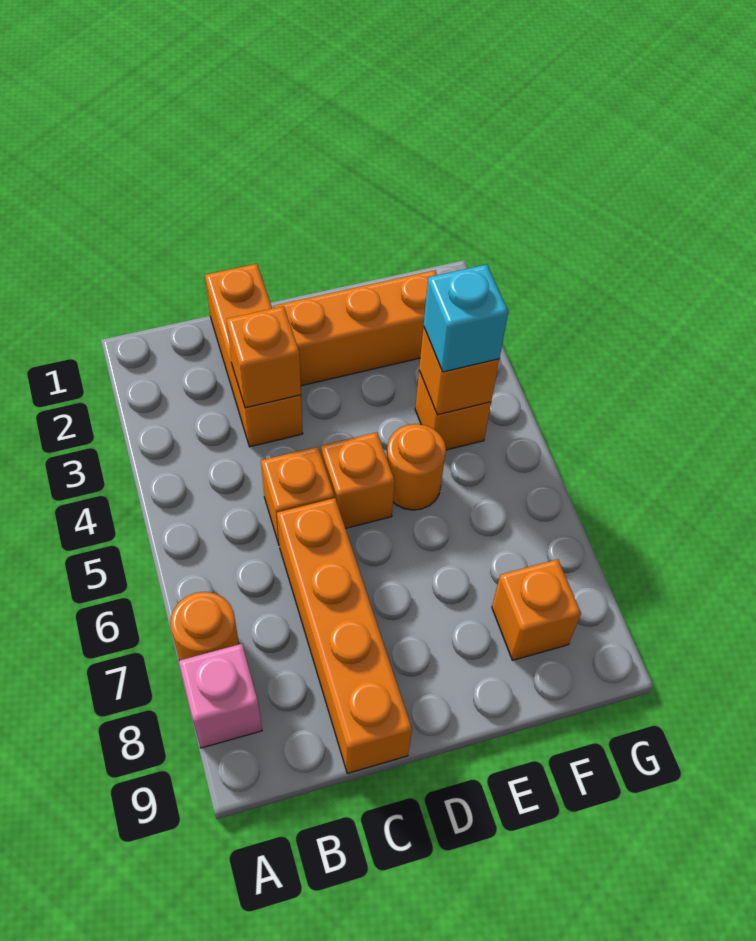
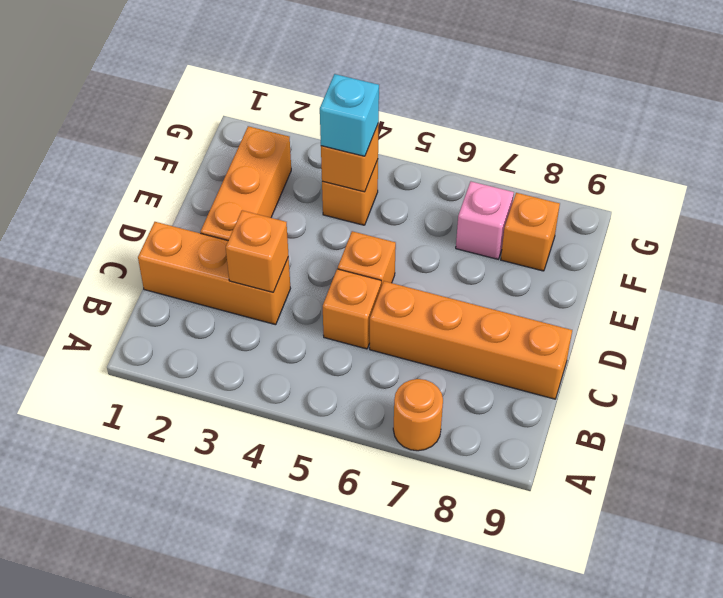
pink 1x1 brick [179,644,262,748] -> pink 1x1 brick moved to [456,182,514,259]
orange 1x1 round brick [387,424,446,510] -> none

